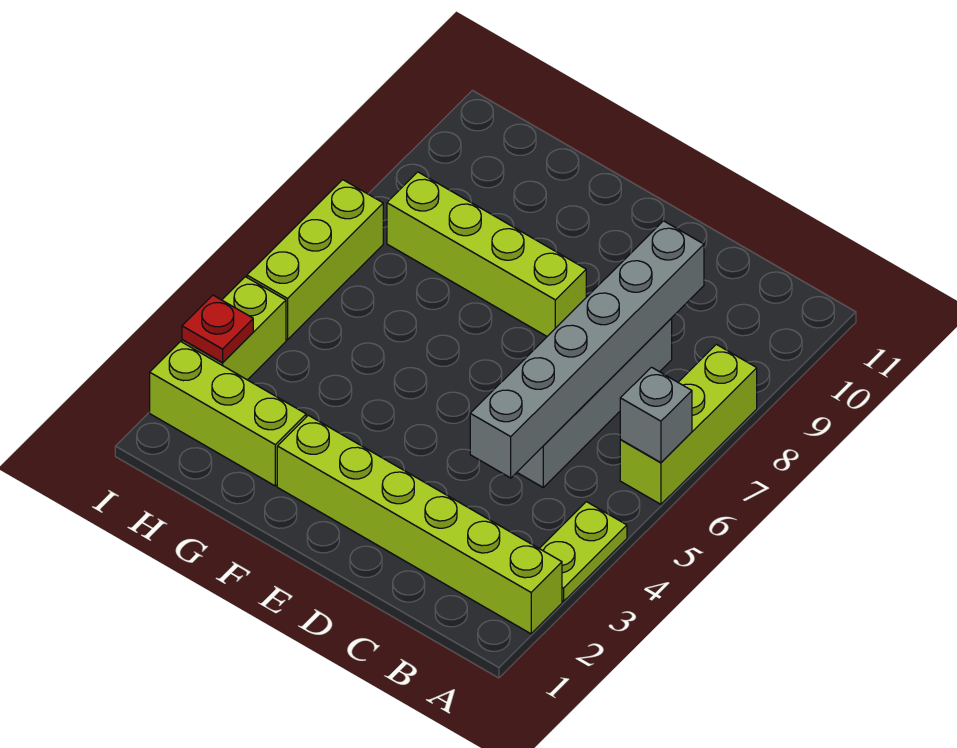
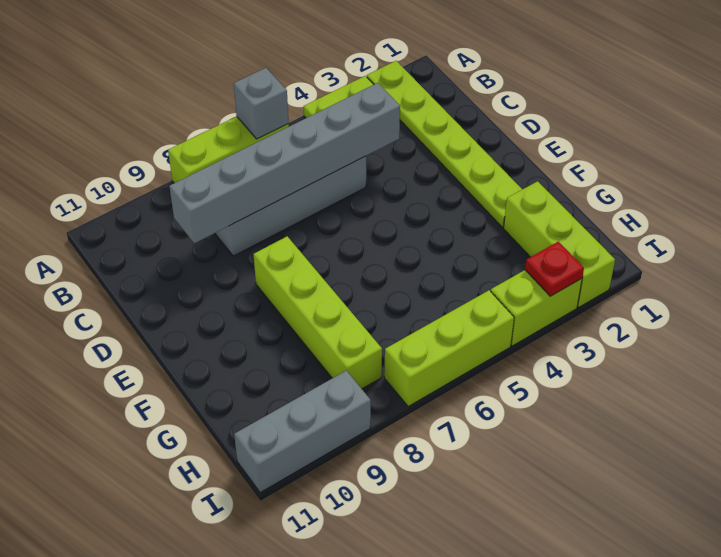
lime 1x6 brick [277,415,562,634] -> lime 1x6 plate [367,61,522,227]
none -> grey 1x3 brick [234,371,371,493]

